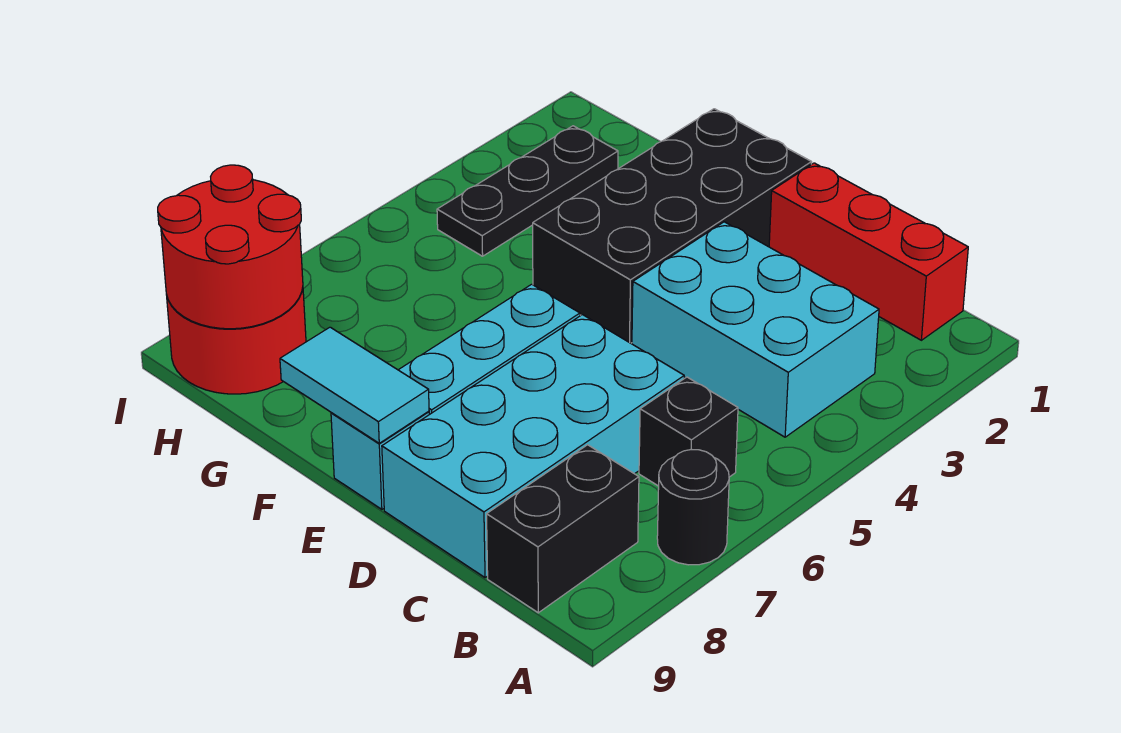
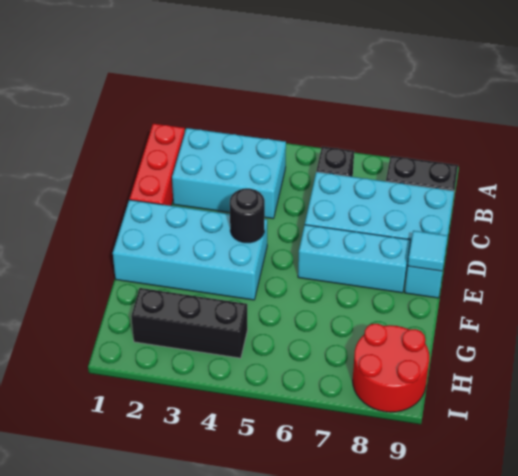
black 1x1 round brick [657,450,729,565] -> black 1x1 round brick moved to [230,188,265,243]
cyan 2x3 brick [632,222,879,437] -> cyan 2x3 brick turned to [172,128,286,219]
black 2x4 brick [533,109,812,343] -> cyan 2x4 brick [113,200,267,300]
cyan 1x2 tile [280,327,429,443] -> cyan 1x1 tile [407,231,448,271]
black 1x3 plate [437,126,618,256] -> black 1x3 brick [131,288,248,358]
red 2x2 round brick [158,165,303,329] -> none

